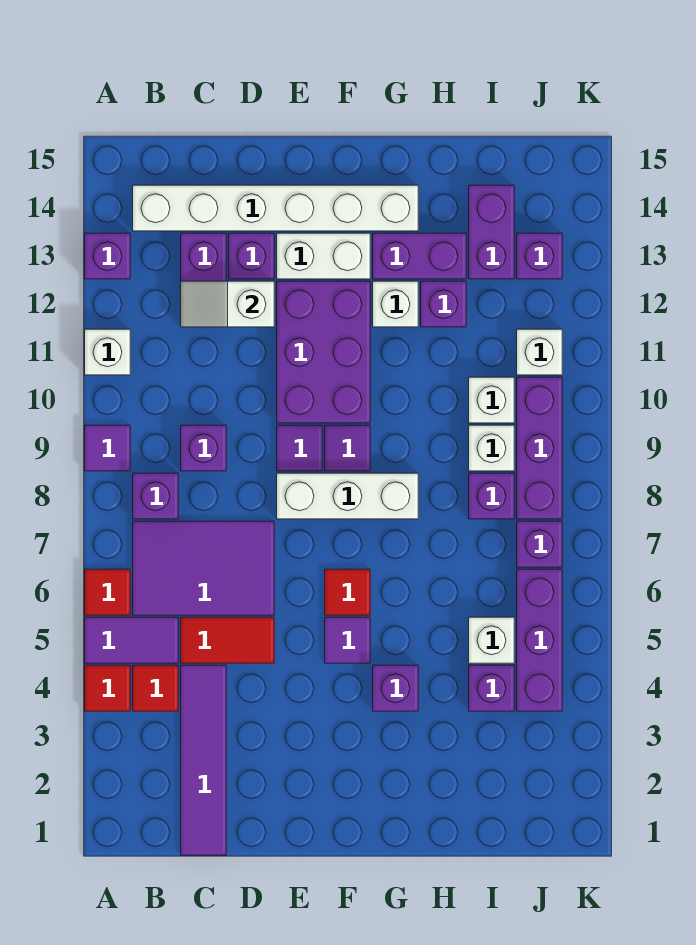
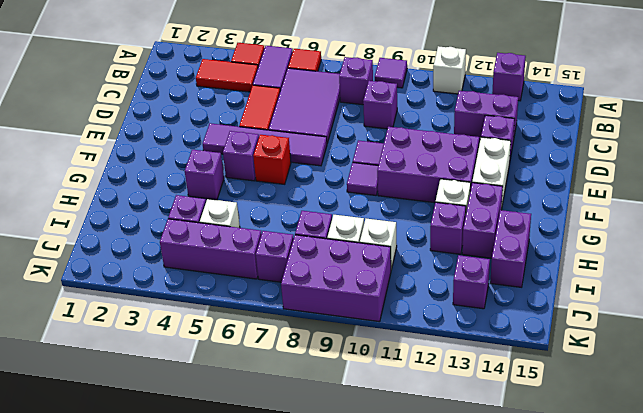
red 1x1 tile [133,665,178,711] -> red 1x2 tile [196,59,258,92]
white 1x6 brick [133,185,418,231] -> none
purple 1x4 tile [181,665,226,855] -> purple 1x4 tile moved to [203,123,327,166]
white 1x2 slope [181,281,274,327] -> none
white 1x3 brick [277,473,418,519] -> none
purple 1x1 tile [325,617,370,663] -> purple 1x1 brick [223,131,259,181]
red 1x1 tile [325,569,370,615] -> red 1x1 brick [253,135,291,184]
purple 1x2 brick [469,185,514,279] -> purple 1x2 brick turned to [490,210,531,287]
purple 1x3 brick [517,377,562,519] -> purple 2x3 brick [281,235,391,322]
white 1x1 brick [517,329,562,375] -> none

